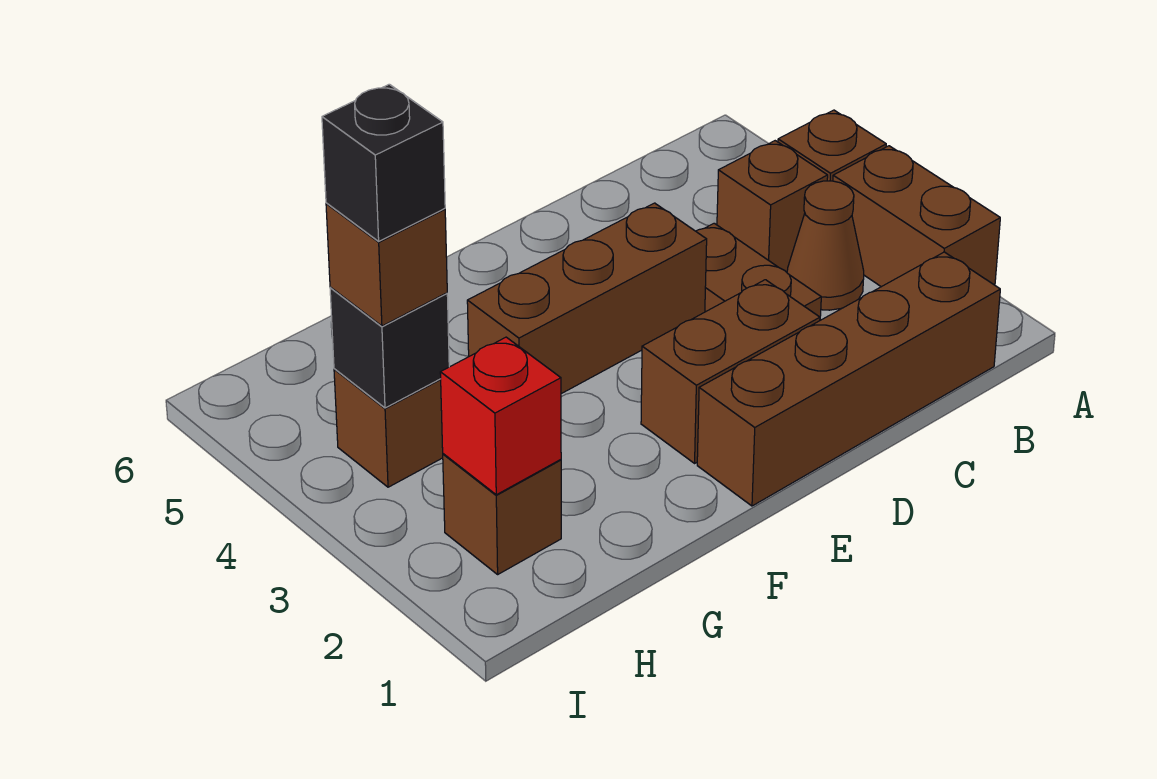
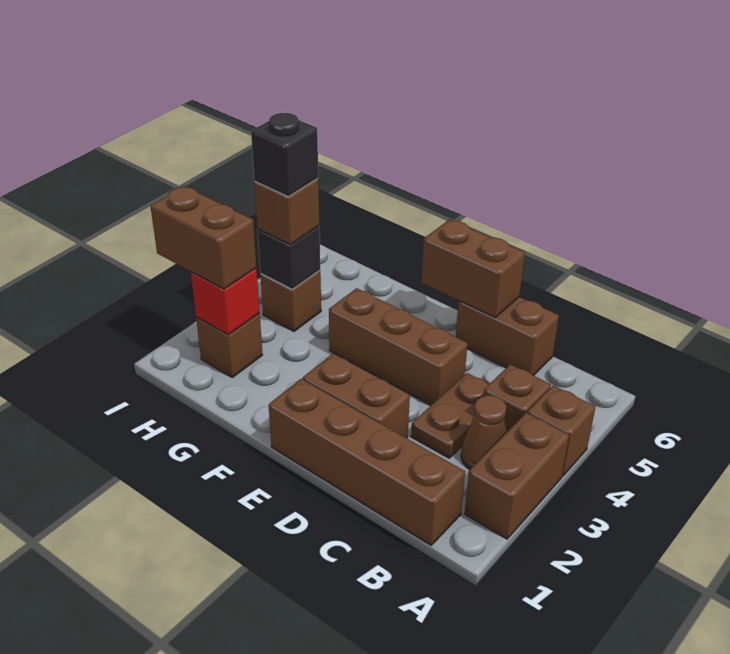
none -> brown 1x2 brick [456,297,559,376]
none -> brown 1x2 brick [422,220,525,318]
none -> brown 1x2 brick [151,186,256,289]

